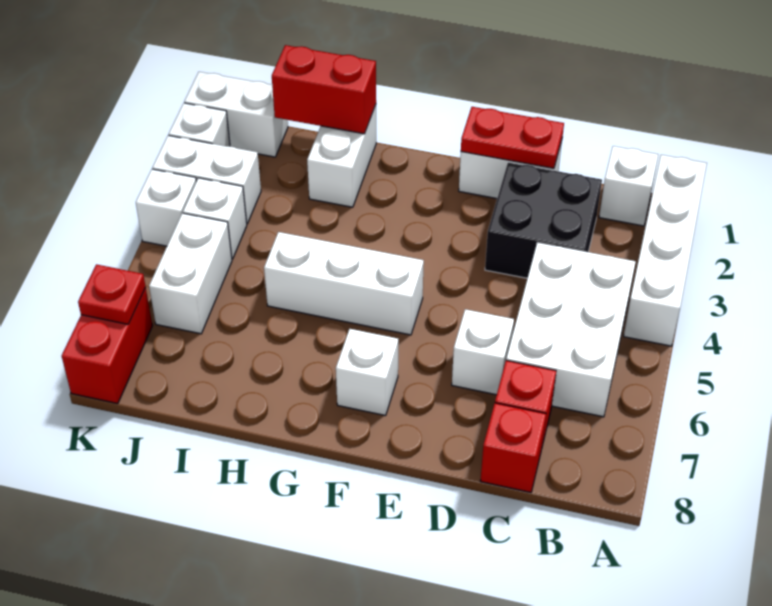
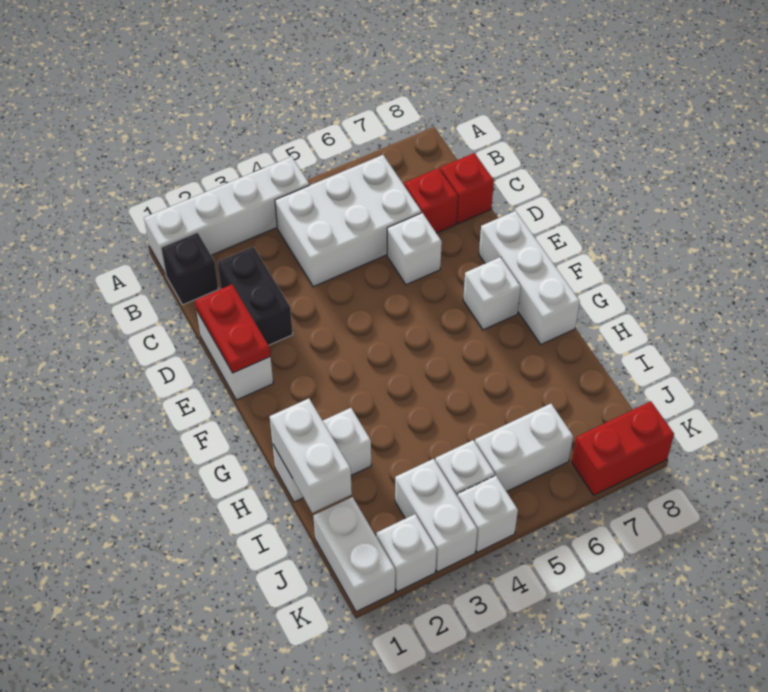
white 1x1 brick [599,146,658,226] -> black 1x1 brick [161,232,218,305]
black 2x2 brick [485,162,602,278] -> black 1x2 brick [217,247,293,345]
white 1x3 brick [264,232,424,335] -> white 1x3 brick moved to [479,211,580,344]
red 1x2 brick [272,45,376,134] -> white 1x2 brick [270,399,352,513]
red 1x1 plate [78,264,146,324] -> none

